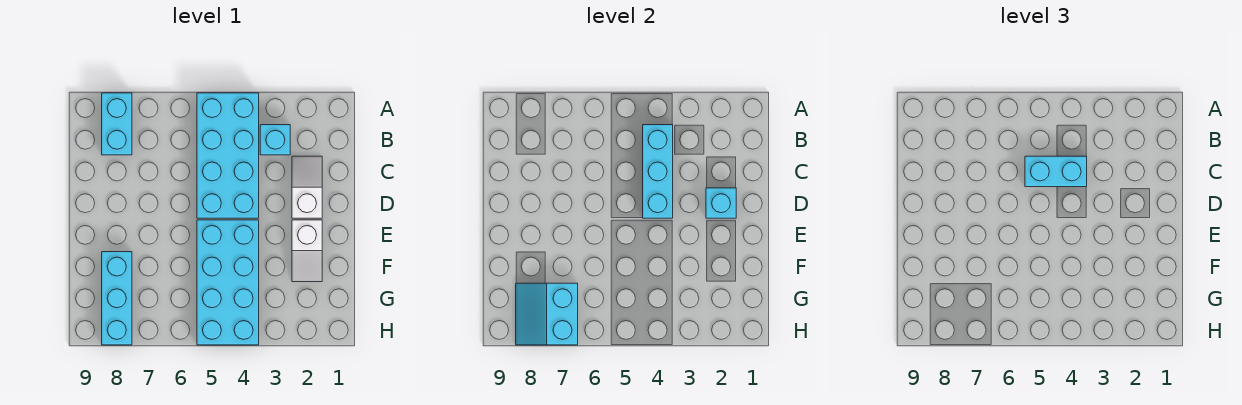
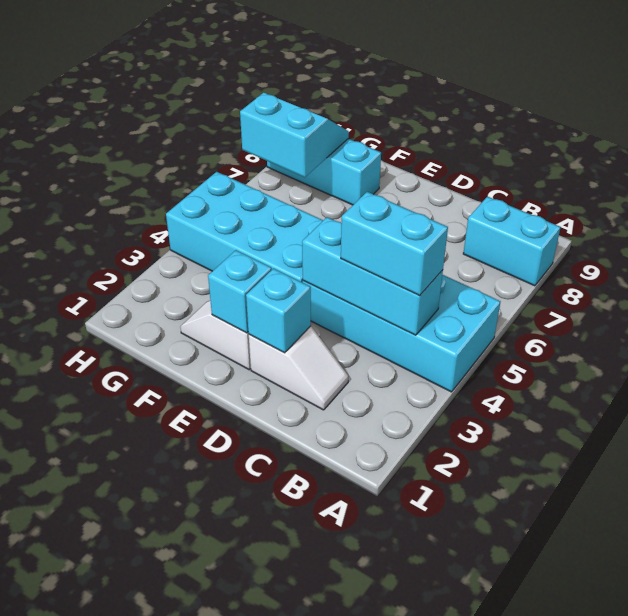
cyan 1x1 brick [260,125,290,155] -> cyan 1x1 brick moved to [208,250,272,333]
cyan 1x2 brick [1025,156,1087,187] -> cyan 1x2 brick turned to [341,192,448,296]

